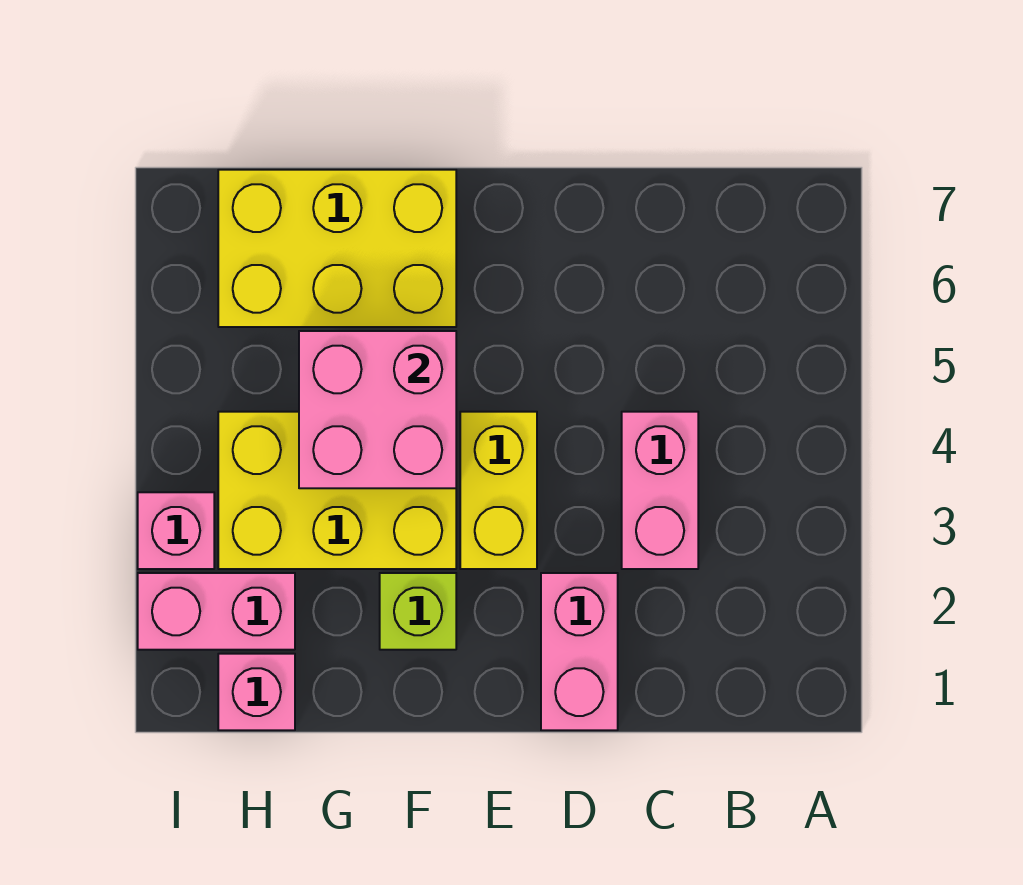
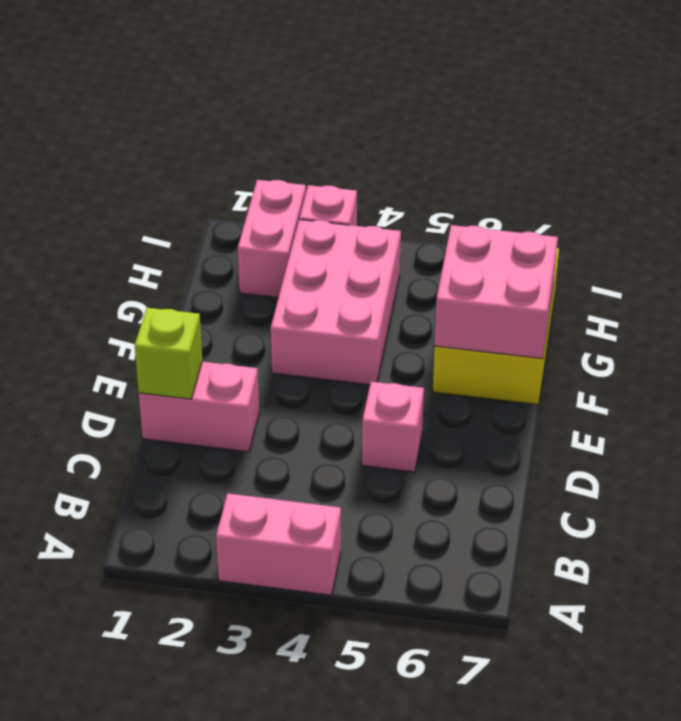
pink 1x2 brick [622,412,698,569] -> pink 1x2 brick moved to [216,493,341,595]
yellow 1x2 brick [460,412,537,569] -> none
lime 1x1 brick [380,573,456,650] -> lime 1x1 brick moved to [135,308,202,399]
yellow 2x3 brick [218,412,456,569] -> pink 2x3 brick [271,220,401,385]
pink 2x2 brick [299,331,456,488] -> pink 2x2 brick moved to [435,225,558,359]
pink 1x1 brick [218,654,295,730] -> pink 1x1 brick moved to [362,382,424,472]

